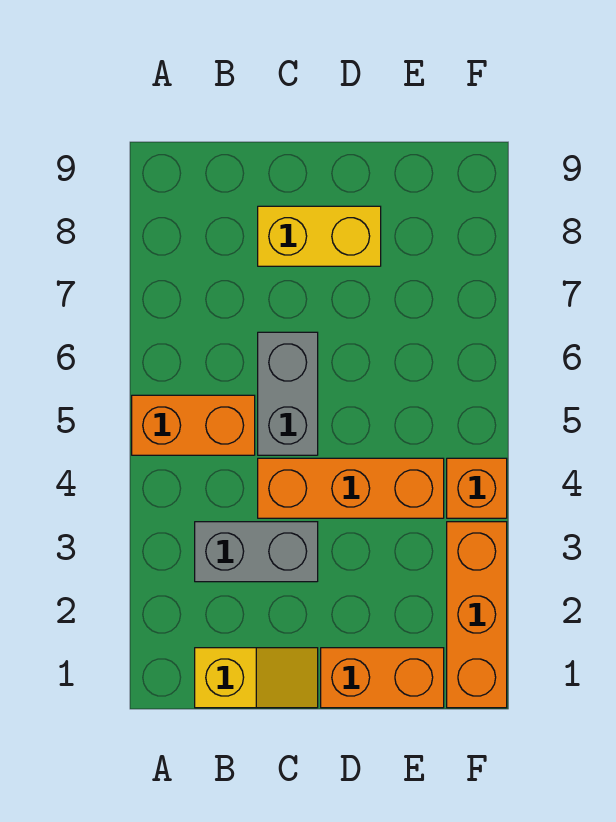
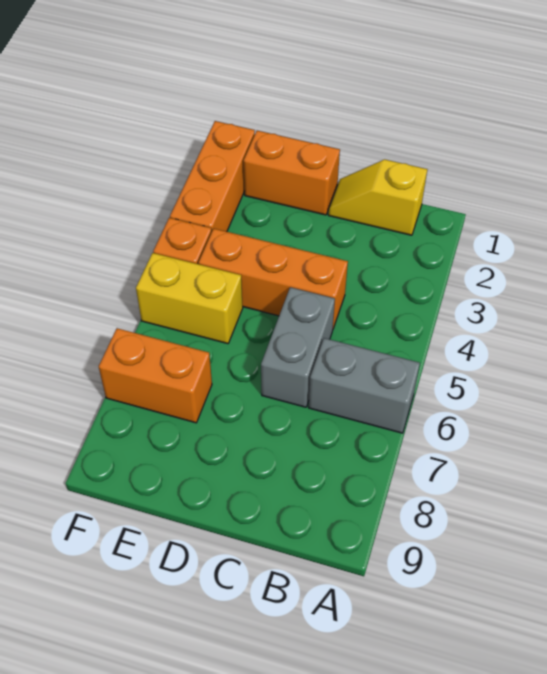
orange 1x2 brick [132,395,255,455] -> orange 1x2 brick moved to [99,328,212,423]
grey 1x2 brick [195,522,318,582] -> grey 1x2 brick moved to [309,338,420,433]
yellow 1x2 brick [258,206,381,266] -> yellow 1x2 brick moved to [136,253,243,344]

